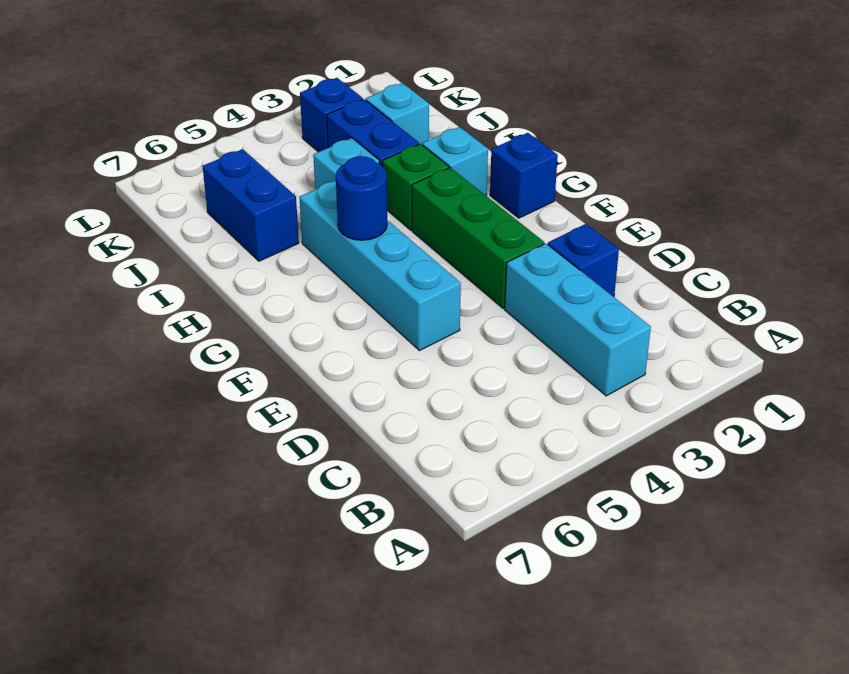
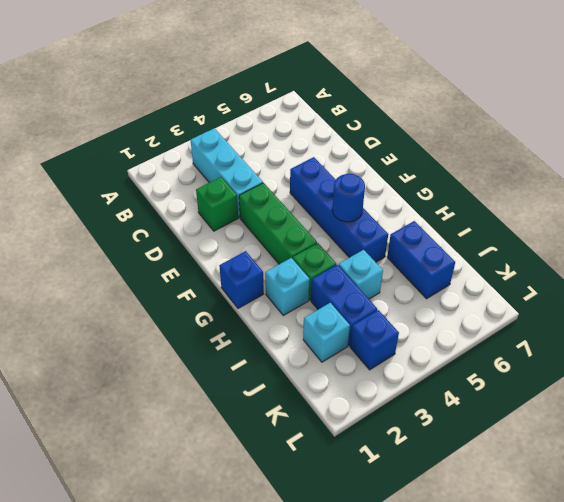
blue 1x1 brick [548,224,619,297] -> green 1x1 brick [196,177,238,231]
cyan 1x4 brick [299,181,461,351] -> blue 1x4 brick [290,157,388,262]

